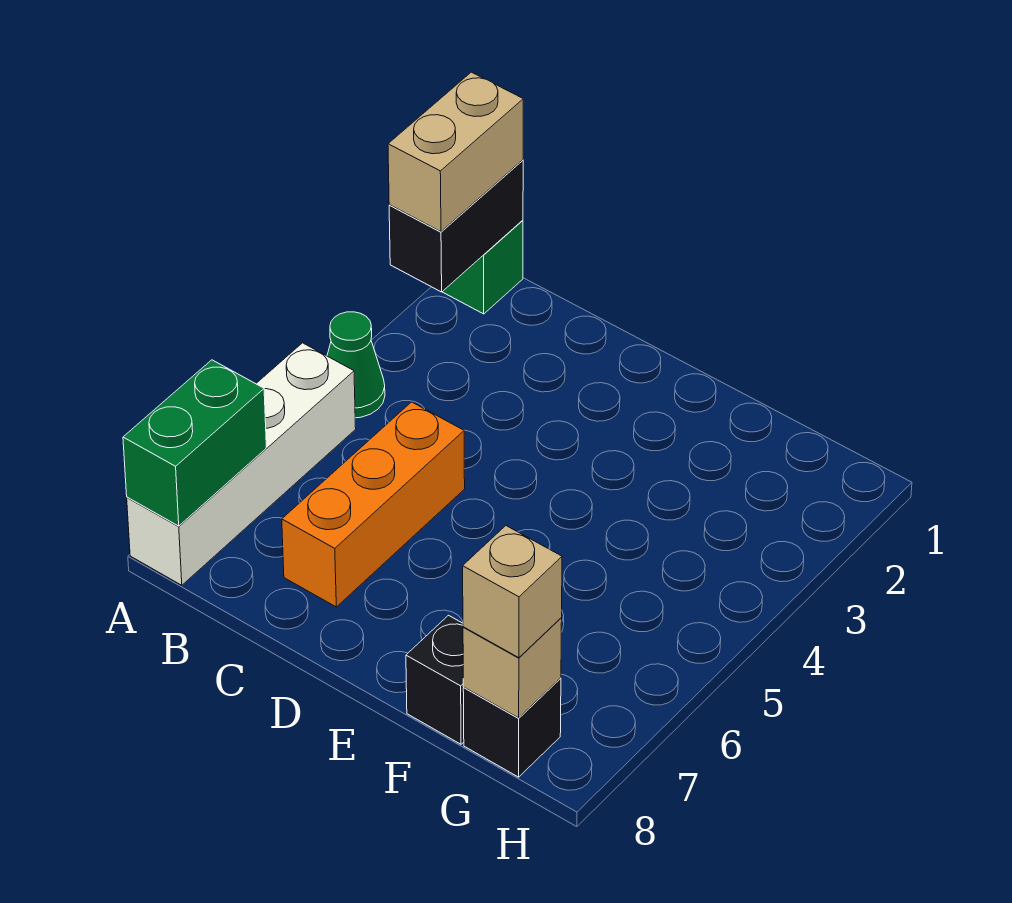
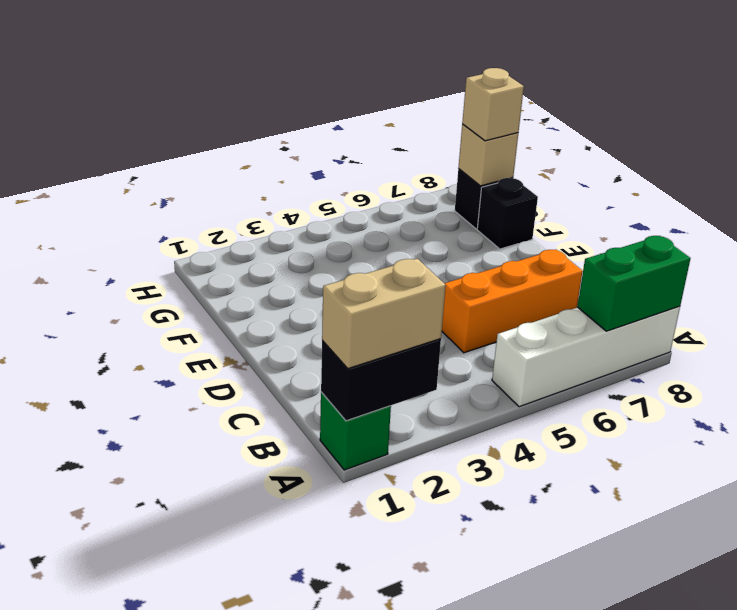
green 1x1 cone [327,312,385,418] -> none

